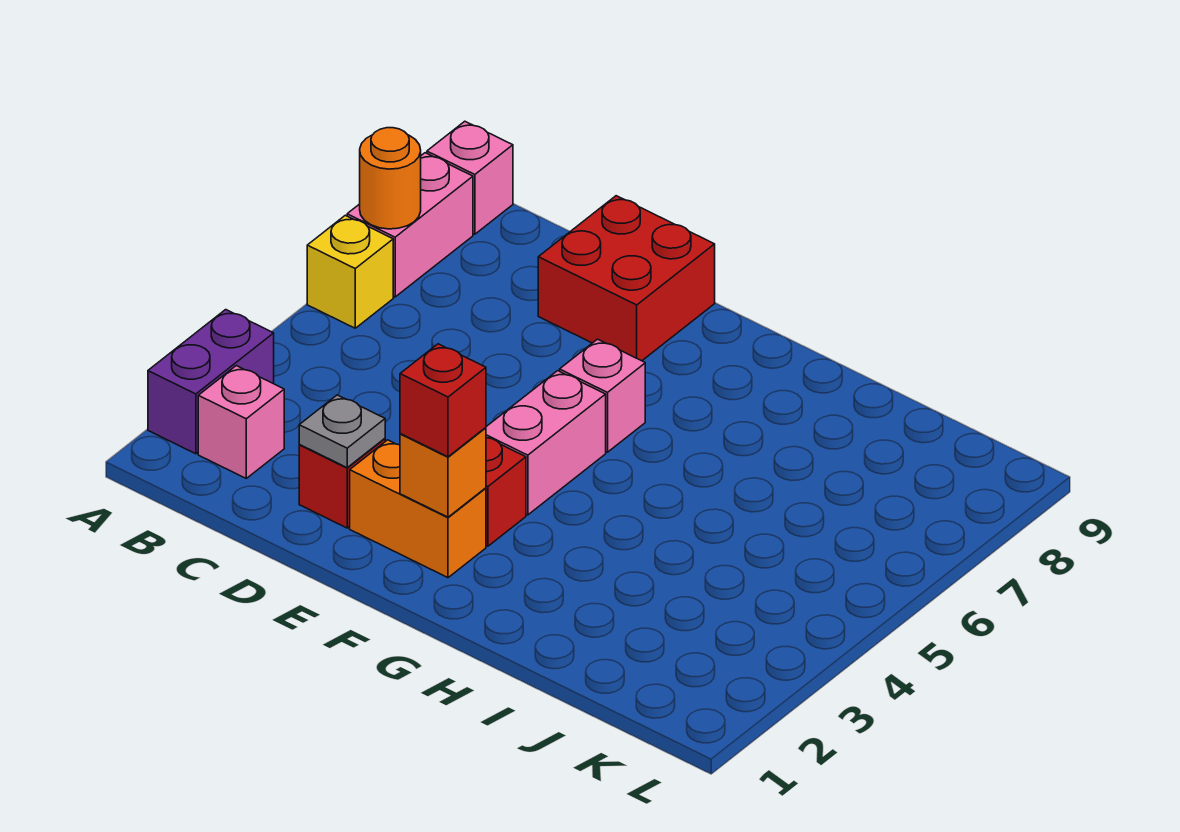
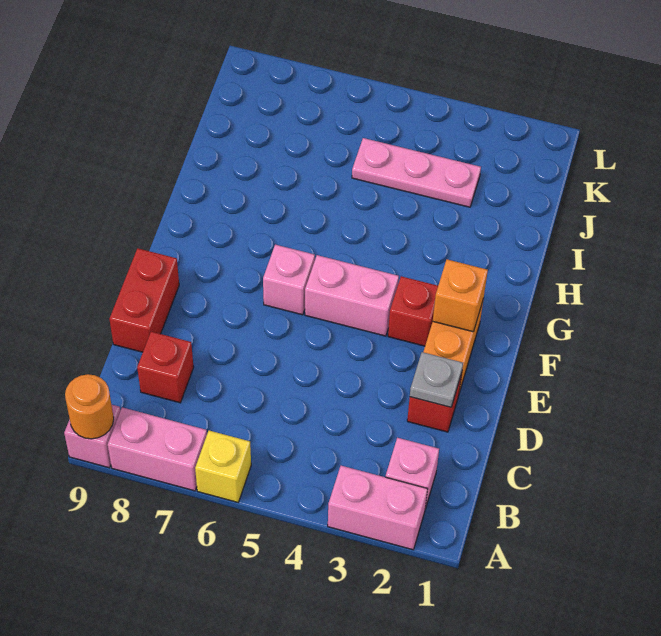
purple 1x2 brick [148,310,274,454] -> pink 1x2 brick [328,466,427,550]
orange 1x1 round brick [360,128,421,229] -> orange 1x1 round brick moved to [65,374,114,439]
red 2x2 brick [538,196,715,361] -> red 1x2 brick [109,248,179,352]
red 1x1 brick [400,344,486,457] -> red 1x1 brick moved to [137,332,194,403]
none -> pink 1x3 plate [352,138,481,207]

